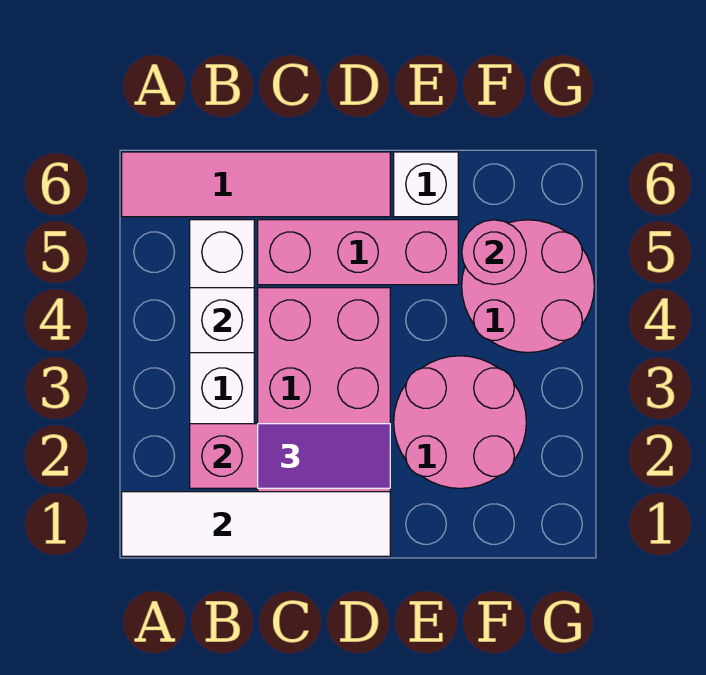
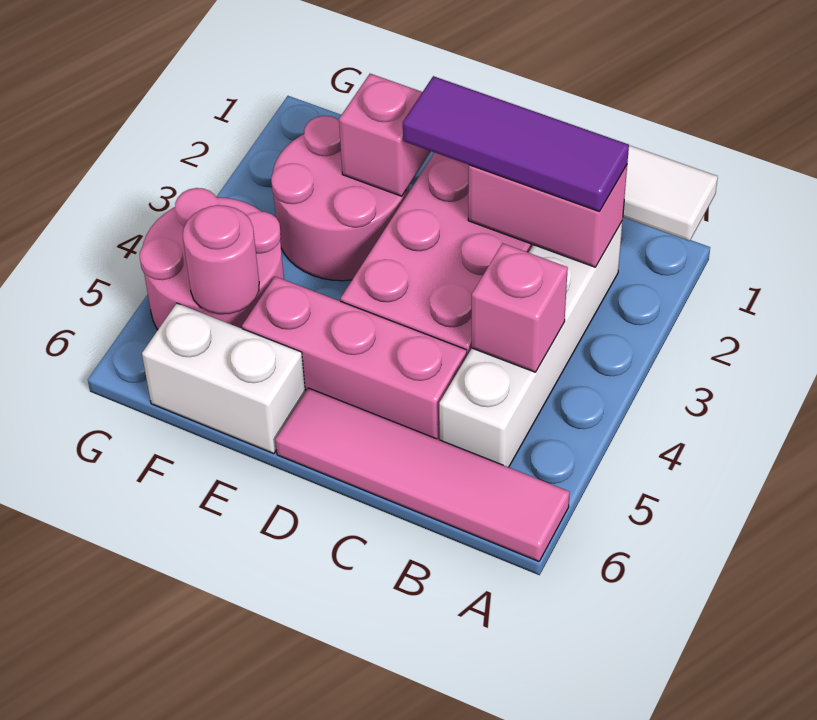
white 1x1 brick [190,288,254,353] -> pink 1x1 brick [472,243,568,372]
purple 1x2 tile [258,424,390,488] -> purple 1x3 tile [403,76,629,212]
none -> pink 1x1 brick [339,74,431,196]
white 1x1 brick [394,152,458,217] -> white 1x2 brick [142,303,305,454]

